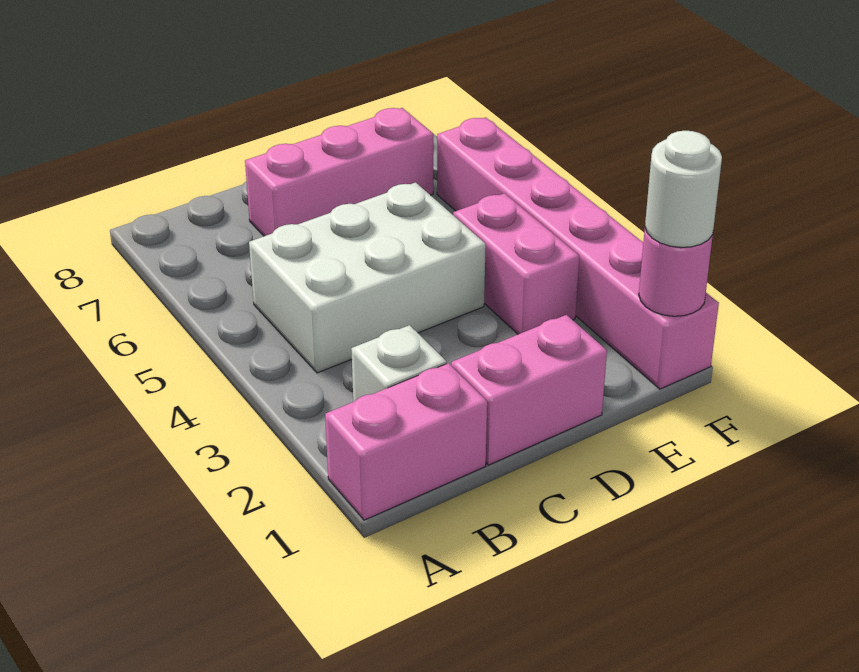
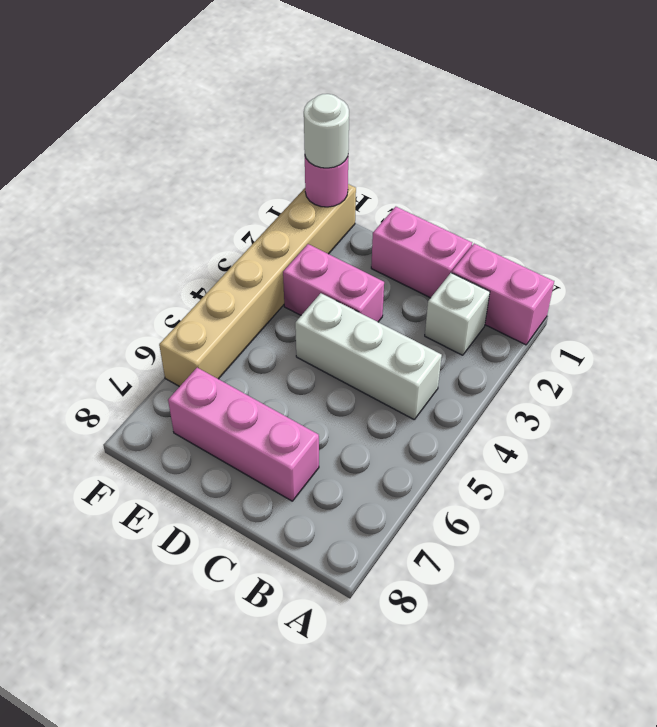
white 2x3 brick [249,182,486,373] -> white 1x3 brick [295,293,442,419]
pink 1x2 brick [453,193,579,334] -> pink 1x2 brick turned to [283,244,384,322]
pink 1x6 brick [437,117,719,389] -> tan 1x6 brick [159,184,356,387]

